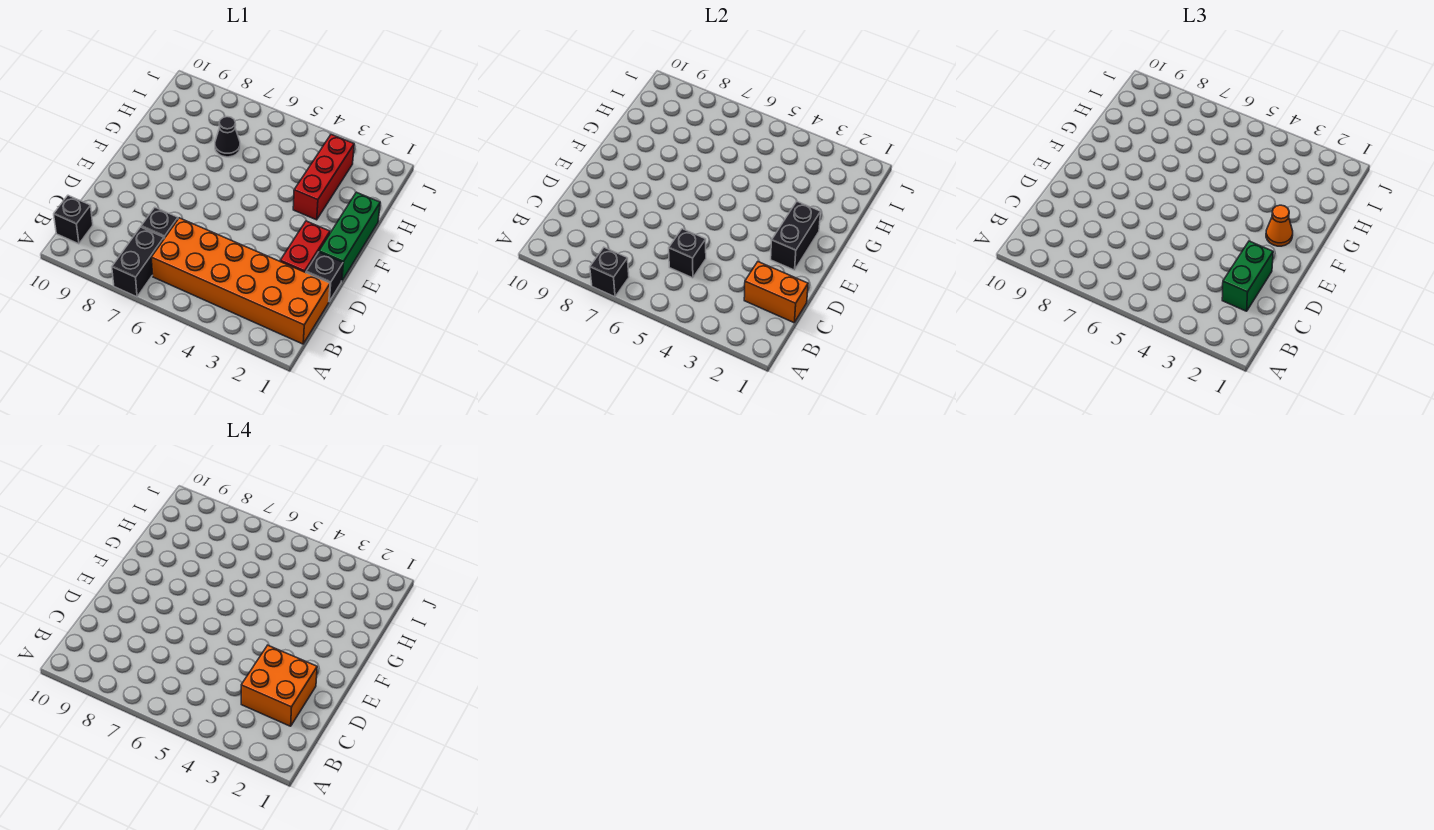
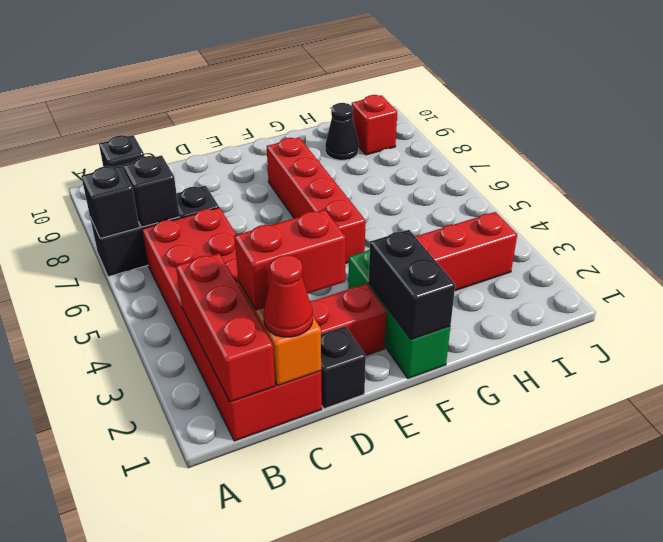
orange 2x6 brick [151,218,330,344] -> red 2x6 brick [142,208,322,441]
none -> red 1x3 brick [176,253,275,402]
none -> red 1x1 cone [263,255,313,337]
green 1x2 brick [1222,241,1273,311] -> red 1x2 brick [234,210,346,310]
orange 2x2 brick [241,645,317,726] -> none
black 1x1 brick [669,229,706,278] -> black 1x1 brick moved to [123,155,180,227]
green 1x3 brick [319,192,380,280] -> green 1x3 brick turned to [348,249,450,378]
black 1x2 brick [771,202,821,270] -> black 1x2 brick turned to [369,230,455,340]
orange 1x1 cone [1266,205,1293,246] -> none
none -> red 1x4 brick [267,138,365,264]
black 1x1 cone [215,117,240,157] -> black 1x1 cone moved to [325,103,359,160]
none -> red 1x1 brick [352,95,397,155]

